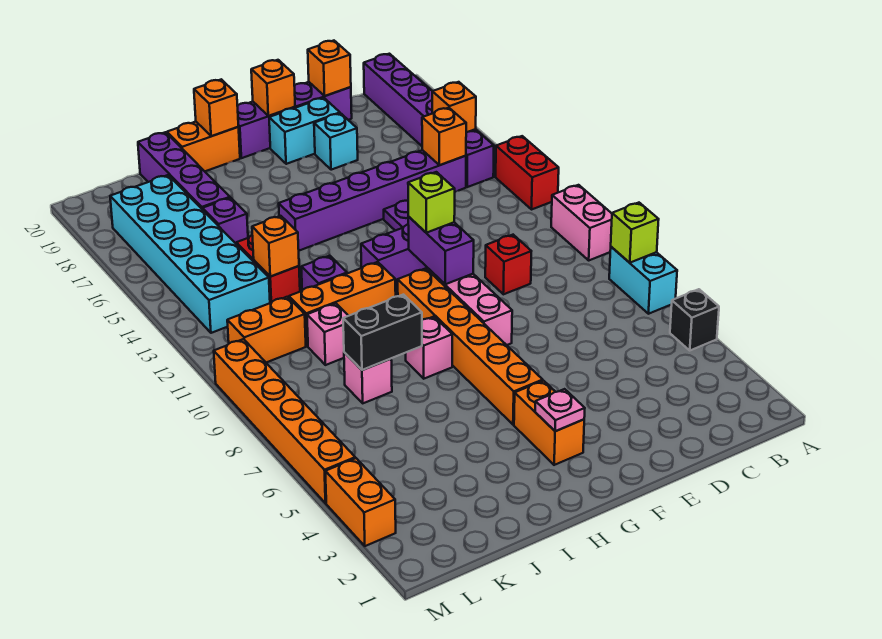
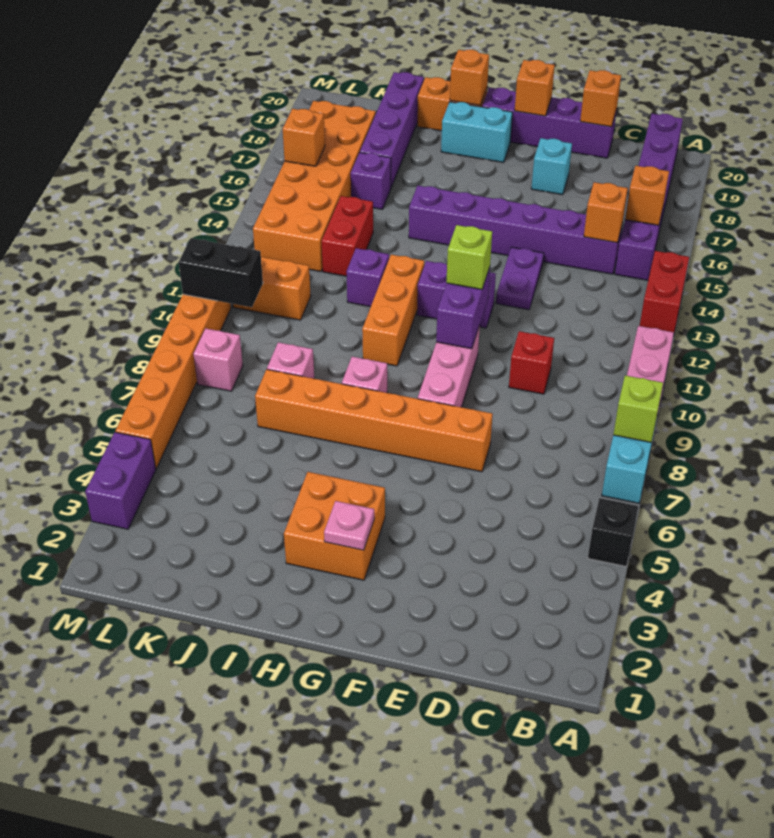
cyan 1x2 brick [269,98,340,164] -> cyan 1x2 brick moved to [441,102,513,163]
orange 1x2 brick [514,381,584,465] -> orange 2x2 brick [284,472,385,580]
orange 1x6 brick [398,268,543,425] -> orange 1x6 brick turned to [255,369,493,472]
orange 1x3 brick [289,262,396,346] -> orange 1x3 brick turned to [362,255,424,366]
black 1x2 brick [343,295,422,370] -> black 1x2 brick moved to [179,238,263,307]
pink 1x1 brick [307,303,348,365] -> pink 1x1 brick moved to [194,328,243,391]
orange 1x1 brick [252,216,299,277] -> orange 1x1 brick moved to [283,109,325,166]
cyan 2x6 brick [110,175,270,333] -> orange 2x6 brick [253,101,376,272]
orange 1x2 brick [325,458,396,546] -> purple 1x2 brick [85,432,156,529]

